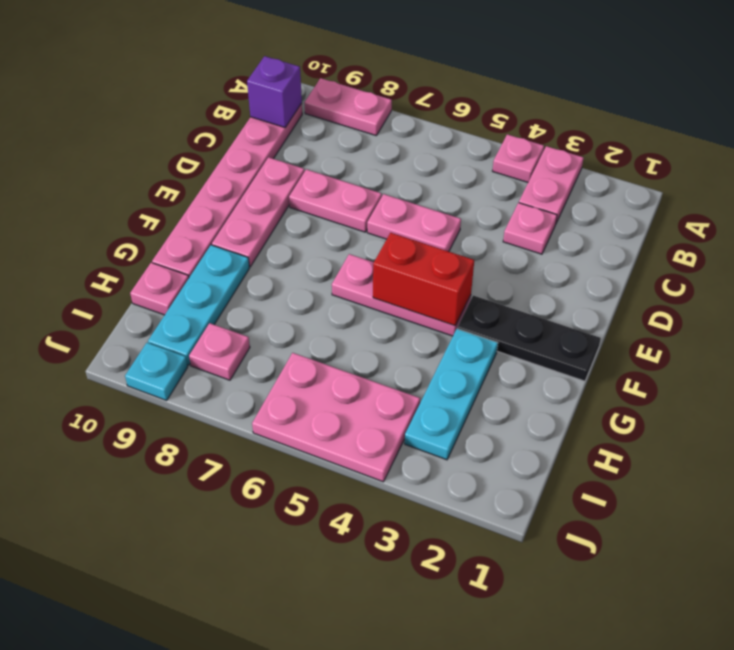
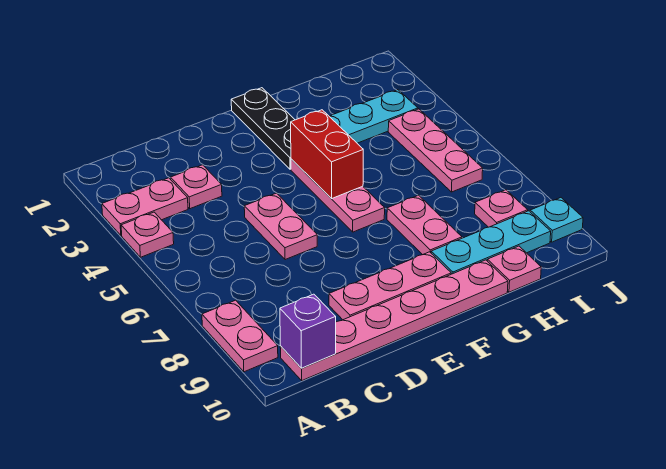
pink 1x2 plate [289,169,382,232] -> pink 1x2 plate moved to [387,195,462,255]
pink 2x3 plate [252,353,420,482] -> pink 1x3 plate [388,109,483,192]

